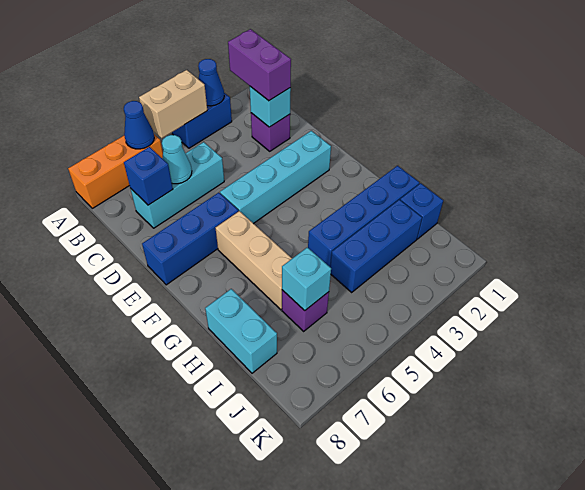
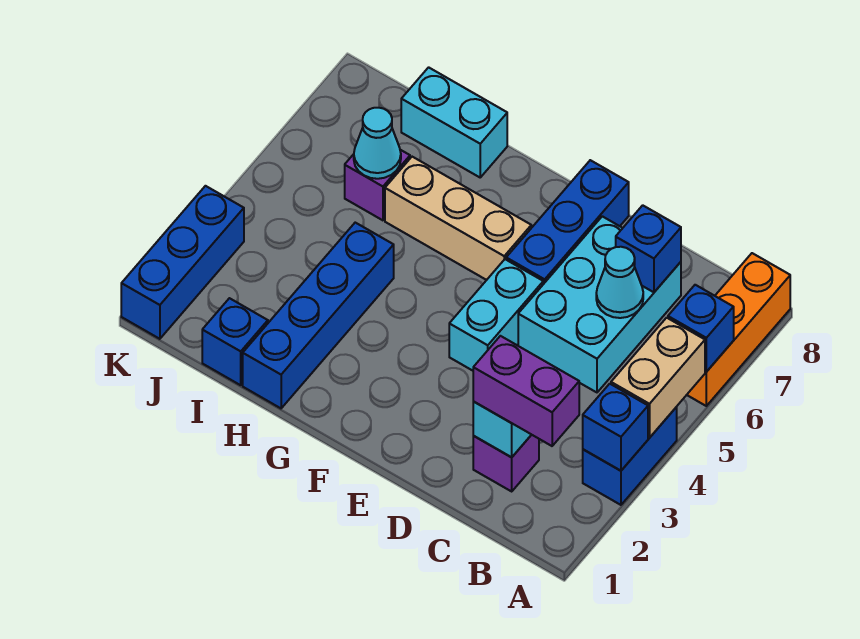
blue 1x1 cone [198,59,224,106] -> blue 1x1 brick [583,384,648,471]
blue 1x1 cone [124,101,154,149] -> blue 1x1 brick [668,285,734,372]
cyan 1x3 brick [130,142,224,228] -> cyan 2x3 brick [518,216,681,392]
cyan 1x4 brick [220,131,331,224] -> cyan 1x2 brick [449,259,543,371]
blue 1x3 brick [330,200,422,292] -> blue 1x3 brick moved to [121,186,244,339]
cyan 1x1 brick [282,247,331,311] -> cyan 1x1 cone [354,108,401,179]

